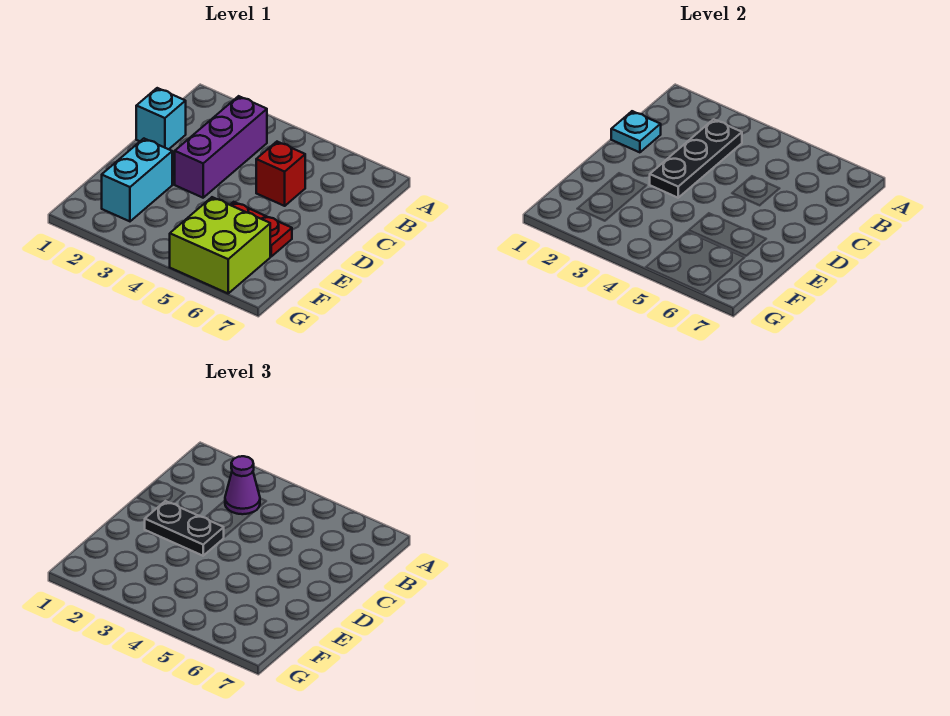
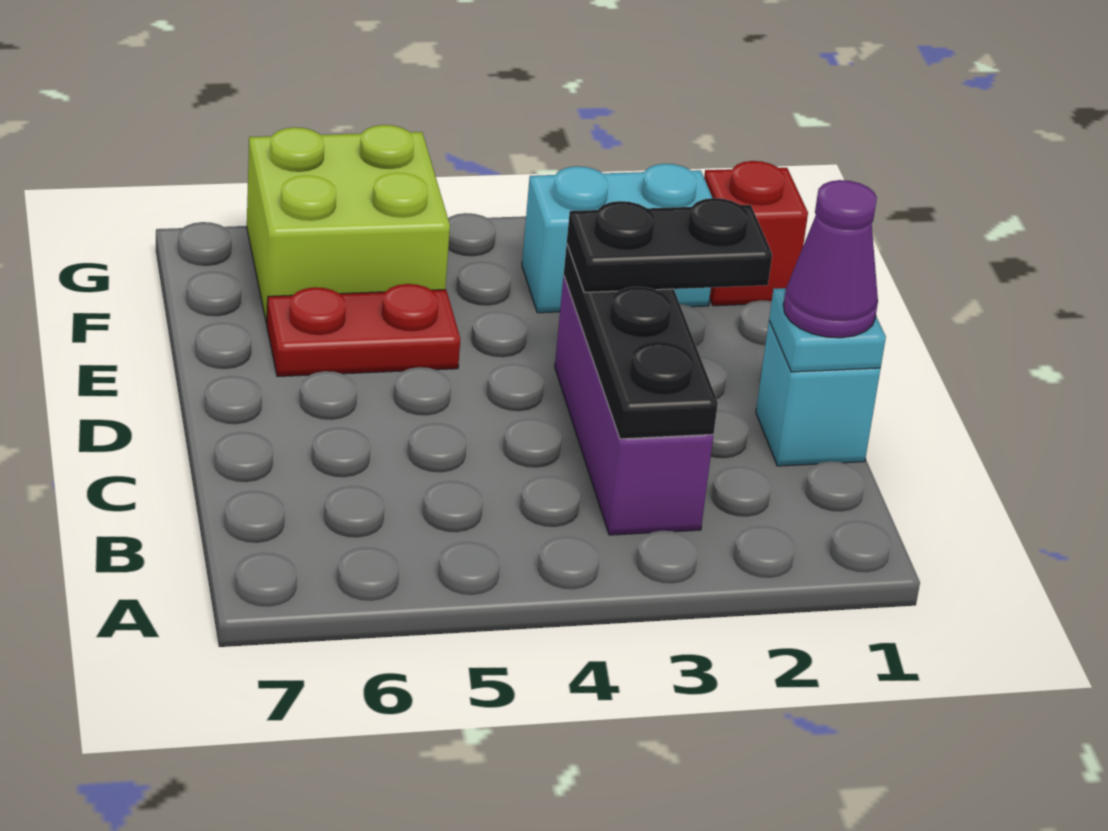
purple 1x1 cone [225,456,260,514] -> purple 1x1 cone moved to [783,180,878,338]
red 1x1 brick [256,142,305,206] -> red 1x1 brick moved to [704,161,808,306]
cyan 1x2 brick [102,139,172,221] -> cyan 1x2 brick turned to [522,164,712,313]

